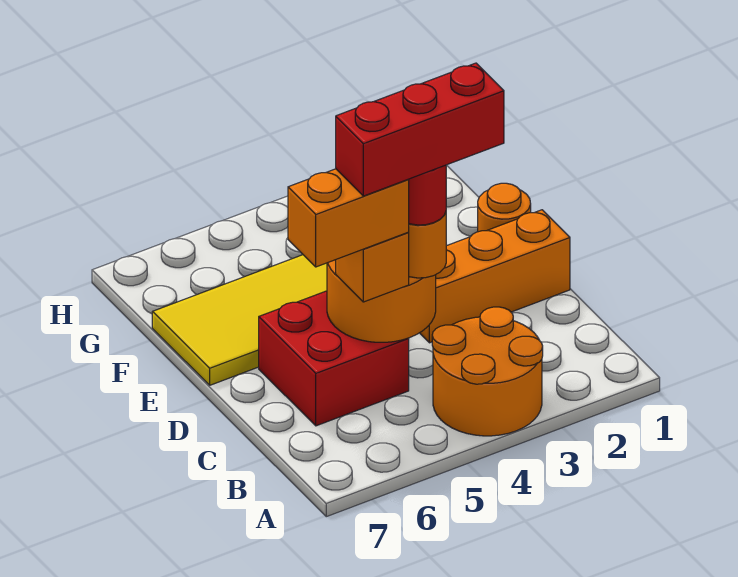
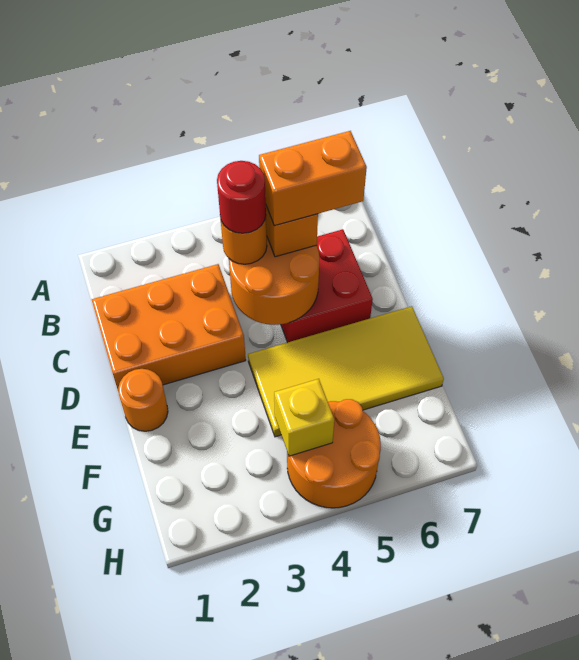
orange 2x2 round brick [432,307,543,436] -> orange 2x2 round brick moved to [287,399,381,508]
red 1x3 brick [336,63,504,196] -> none
orange 1x3 brick [420,210,570,343] -> orange 2x3 brick [92,264,246,389]
none -> yellow 1x1 brick [274,379,334,456]

